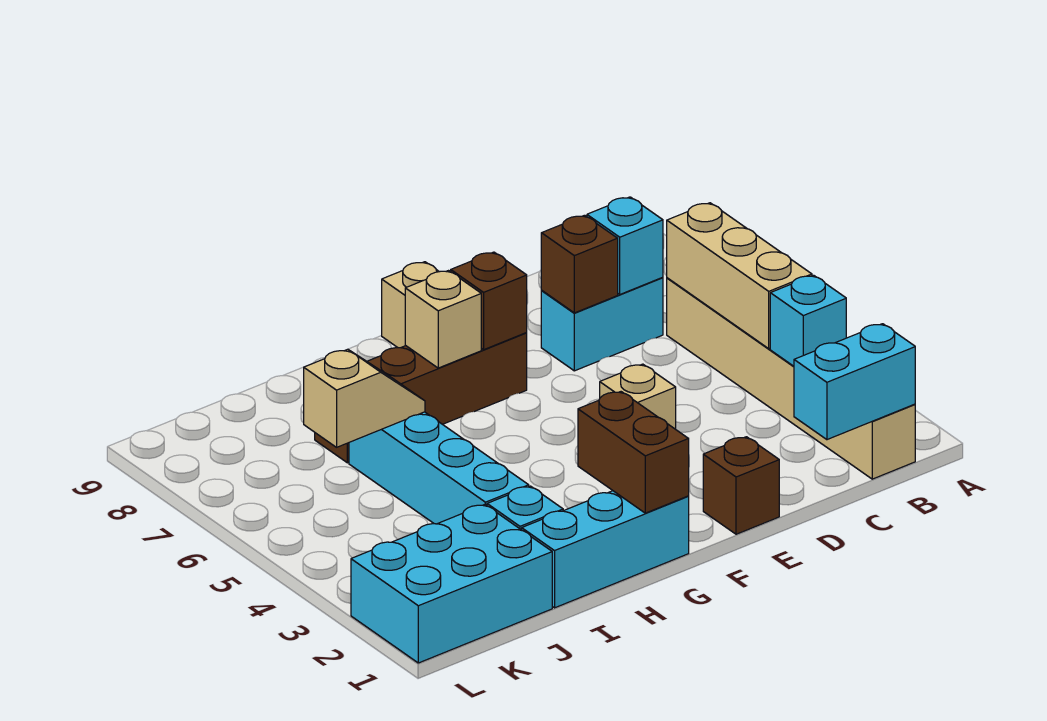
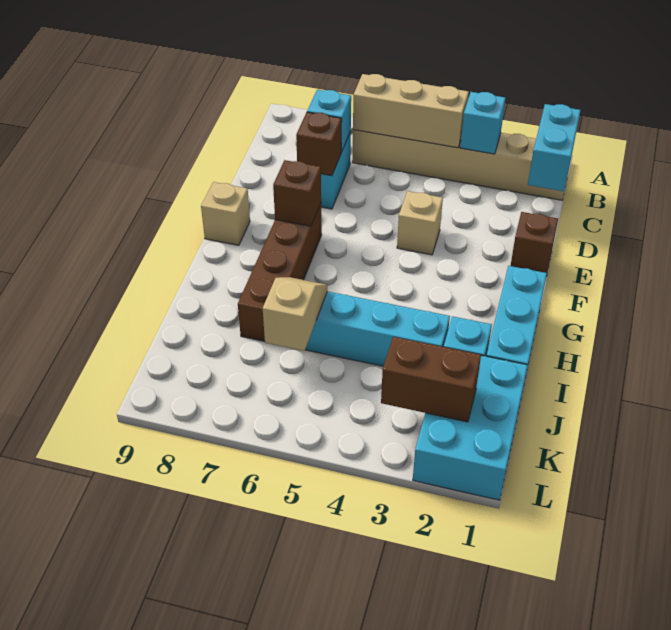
brown 1x2 brick [578,392,689,513] -> brown 1x2 brick moved to [381,337,481,422]
tan 1x1 brick [405,271,481,368] -> none

